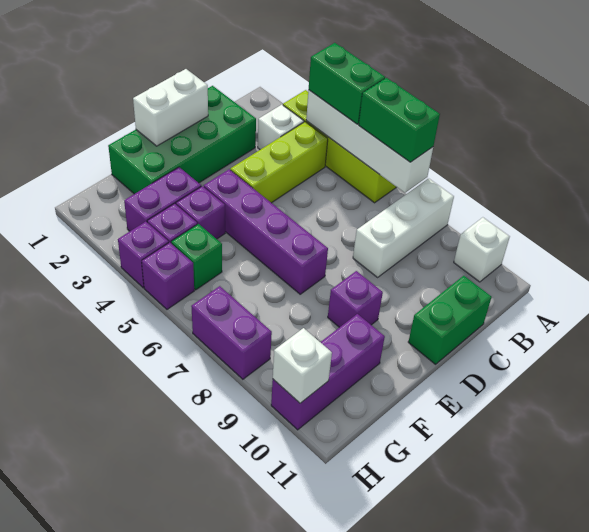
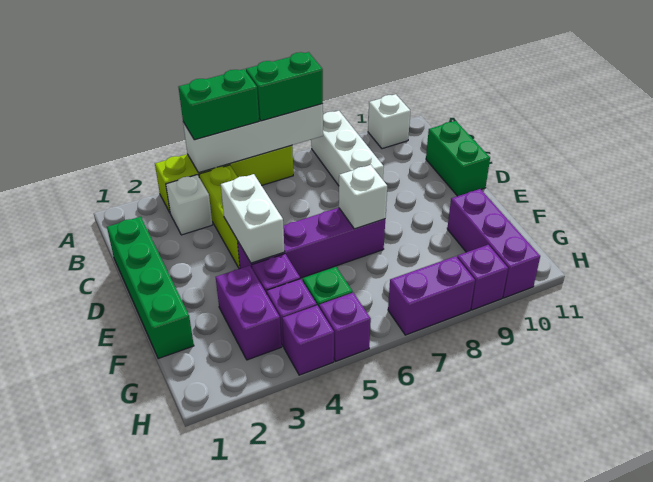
green 2x4 brick [108,86,256,194] -> green 1x4 brick [107,217,194,359]
white 1x2 brick [133,69,208,146] -> white 1x2 brick moved to [221,174,285,263]
purple 1x1 brick [328,271,383,327] -> purple 1x1 brick moved to [457,245,508,310]
white 1x1 brick [273,328,332,403] -> white 1x1 brick moved to [339,165,387,229]

